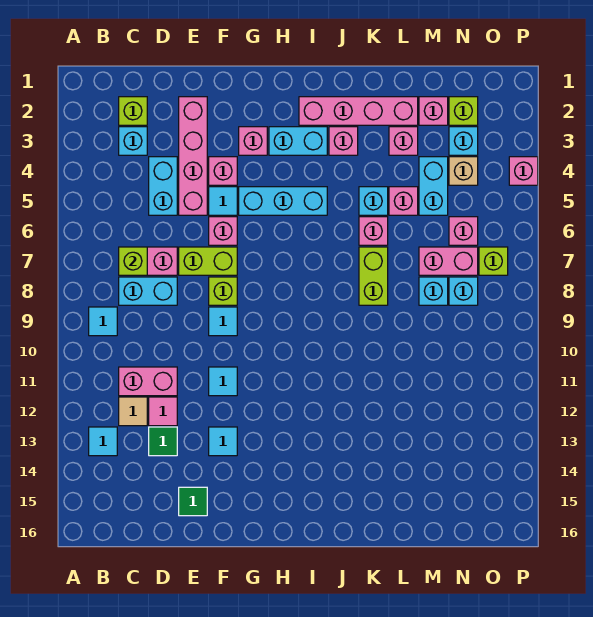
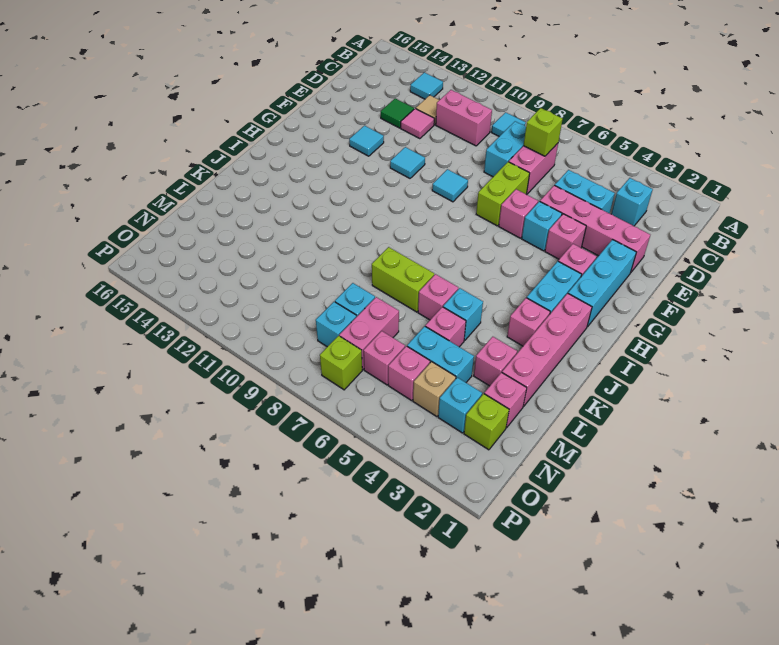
lime 1x1 brick [119,97,147,125] -> none
pink 1x2 brick [119,367,177,396] -> pink 1x2 brick turned to [436,90,492,146]
green 1x1 tile [179,487,207,516] -> none
cyan 1x1 tile [209,187,237,215] -> cyan 1x1 brick [522,201,562,251]
lime 1x1 brick [209,277,237,305] -> none
cyan 1x3 brick [239,187,327,215] -> cyan 1x3 brick moved to [568,240,636,327]
pink 1x1 brick [509,157,538,185] -> pink 1x1 brick moved to [388,346,430,401]

